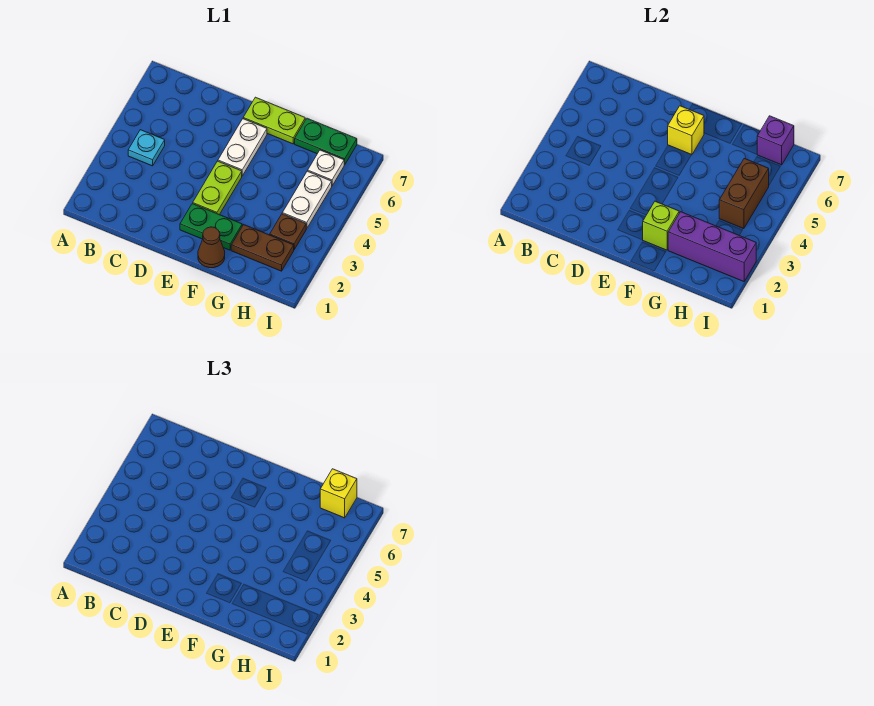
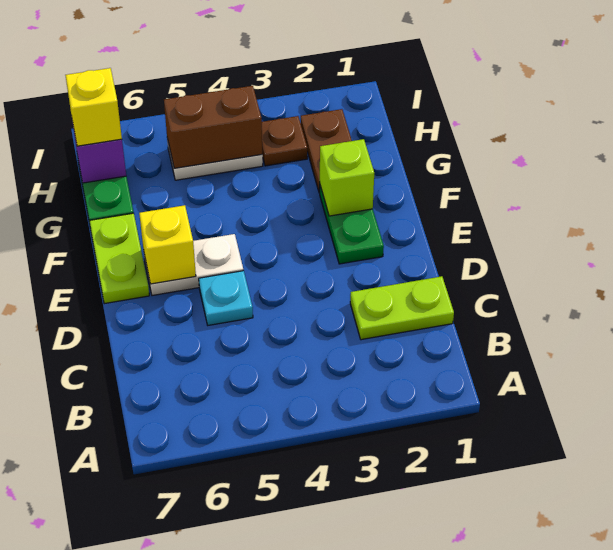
cyan 1x1 plate [128,130,165,166] -> cyan 1x1 plate moved to [199,271,253,325]
lime 1x2 plate [193,161,242,215] -> lime 1x2 plate moved to [350,276,454,340]
brown 1x1 cone [198,227,225,268] -> none
purple 1x3 brick [668,212,756,282] -> none
white 1x1 plate [308,150,344,186] -> none

